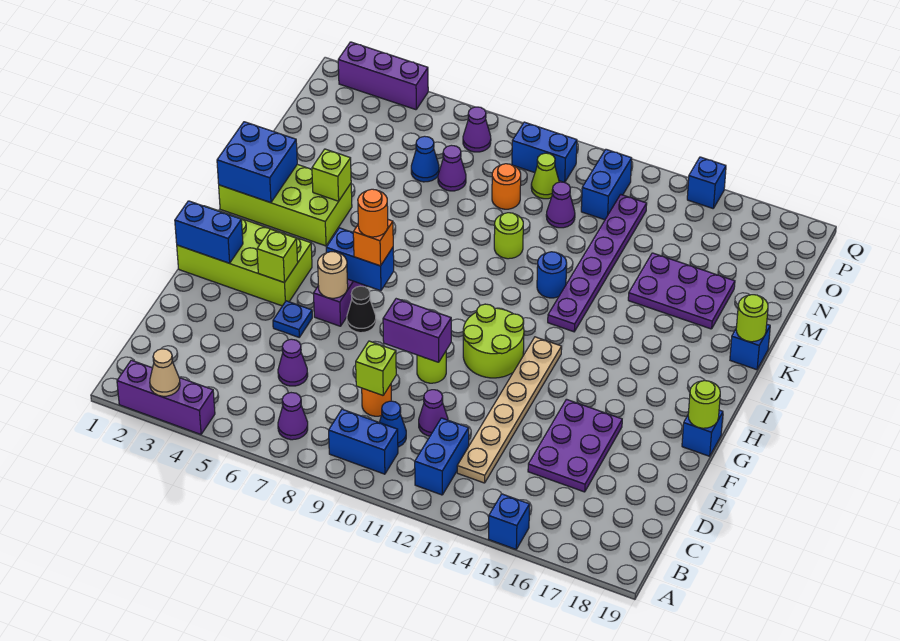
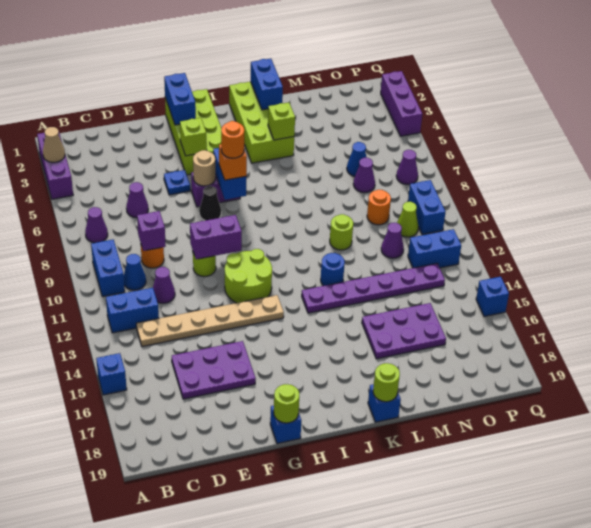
lime 1x1 brick [356,341,396,395] -> purple 1x1 brick [137,211,166,251]
purple 1x2 brick [383,299,451,362] -> purple 1x2 brick turned to [190,215,242,259]
blue 2x2 brick [217,122,297,203] -> blue 1x2 brick [251,59,283,110]
purple 2x3 plate [628,253,735,329] -> purple 2x3 plate turned to [362,303,446,359]

